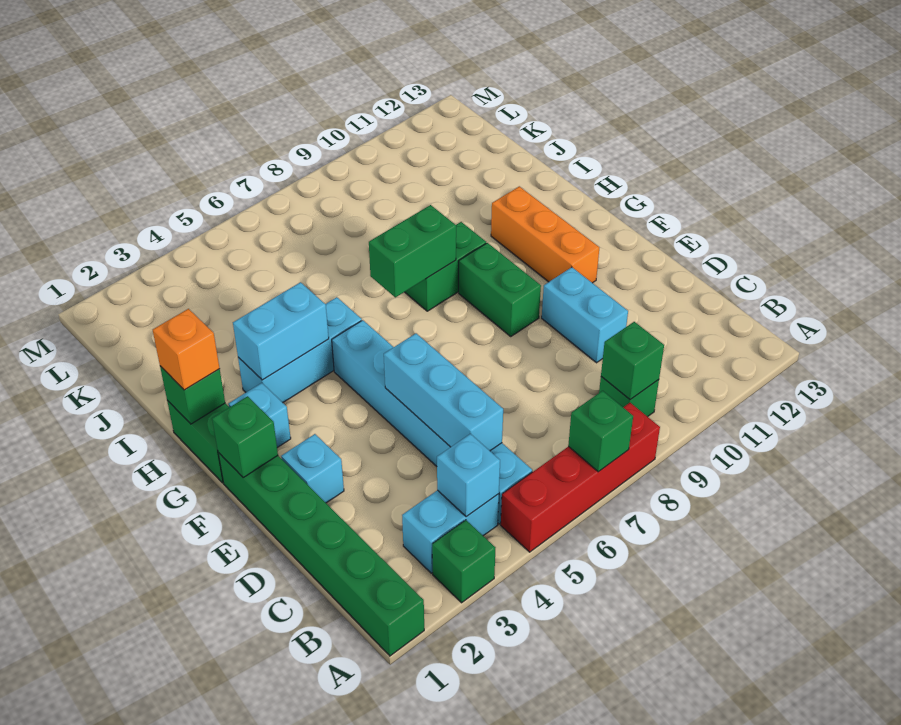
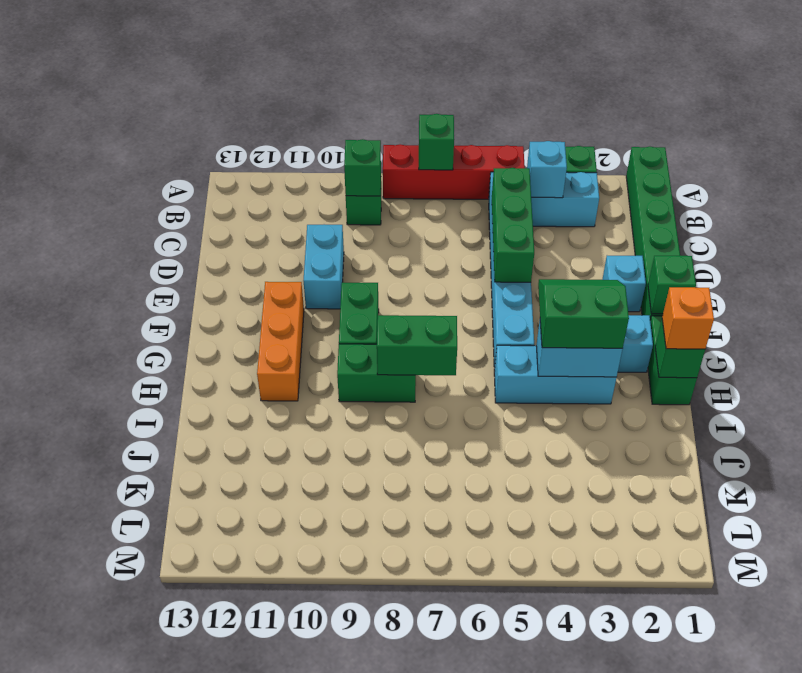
cyan 1x3 brick [384,333,503,451] -> green 1x3 brick [492,168,534,282]
none -> green 2x2 slope [538,279,629,348]

